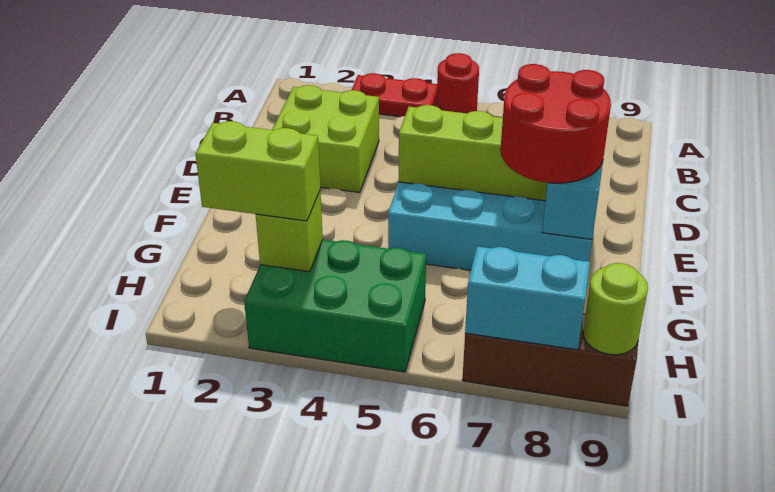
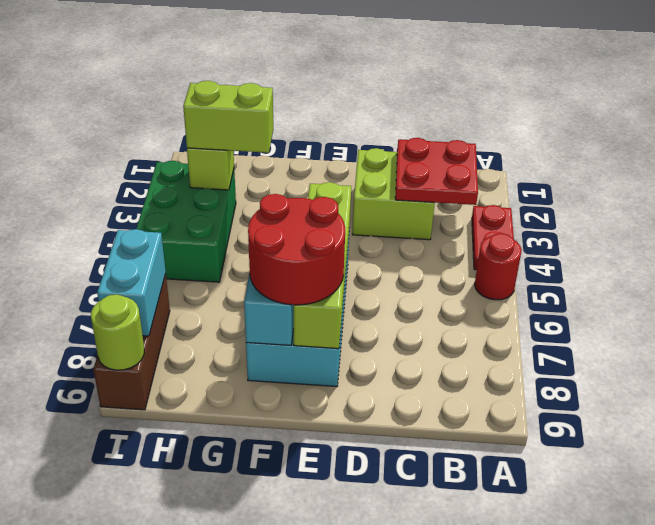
none -> red 2x2 plate [395,138,478,205]
lime 1x2 brick [195,121,320,221] -> lime 1x2 brick turned to [183,81,273,153]

